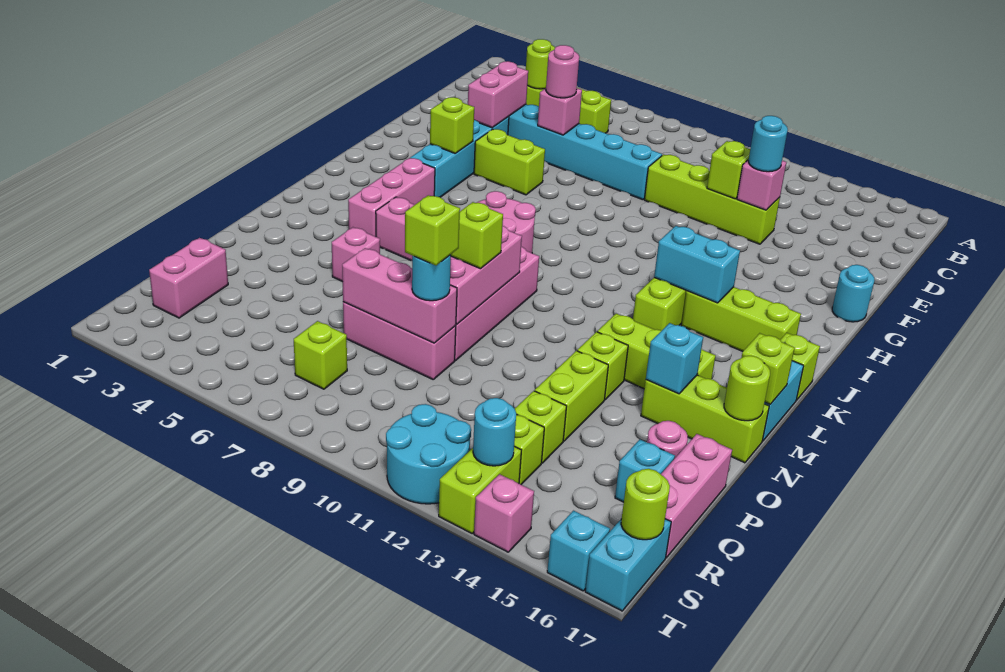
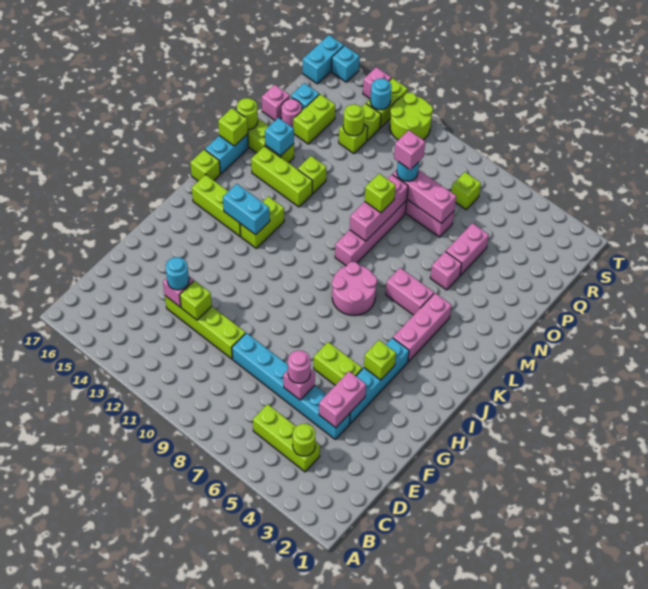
cyan 1x1 round brick [832,265,875,322] -> none
lime 1x2 brick [535,351,608,441] -> lime 1x2 brick moved to [293,94,335,144]
lime 1x1 brick [405,195,460,265] -> pink 1x1 brick [394,130,425,170]
pink 1x3 brick [661,434,732,558] -> pink 1x1 brick [262,85,290,120]
pink 1x2 brick [149,238,228,318] -> pink 1x2 brick moved to [446,223,489,275]
cyan 2x2 round brick [386,404,471,504] -> lime 2x2 round brick [390,93,433,140]
lime 1x1 round brick [621,469,670,540] -> lime 1x1 round brick moved to [343,104,364,136]

